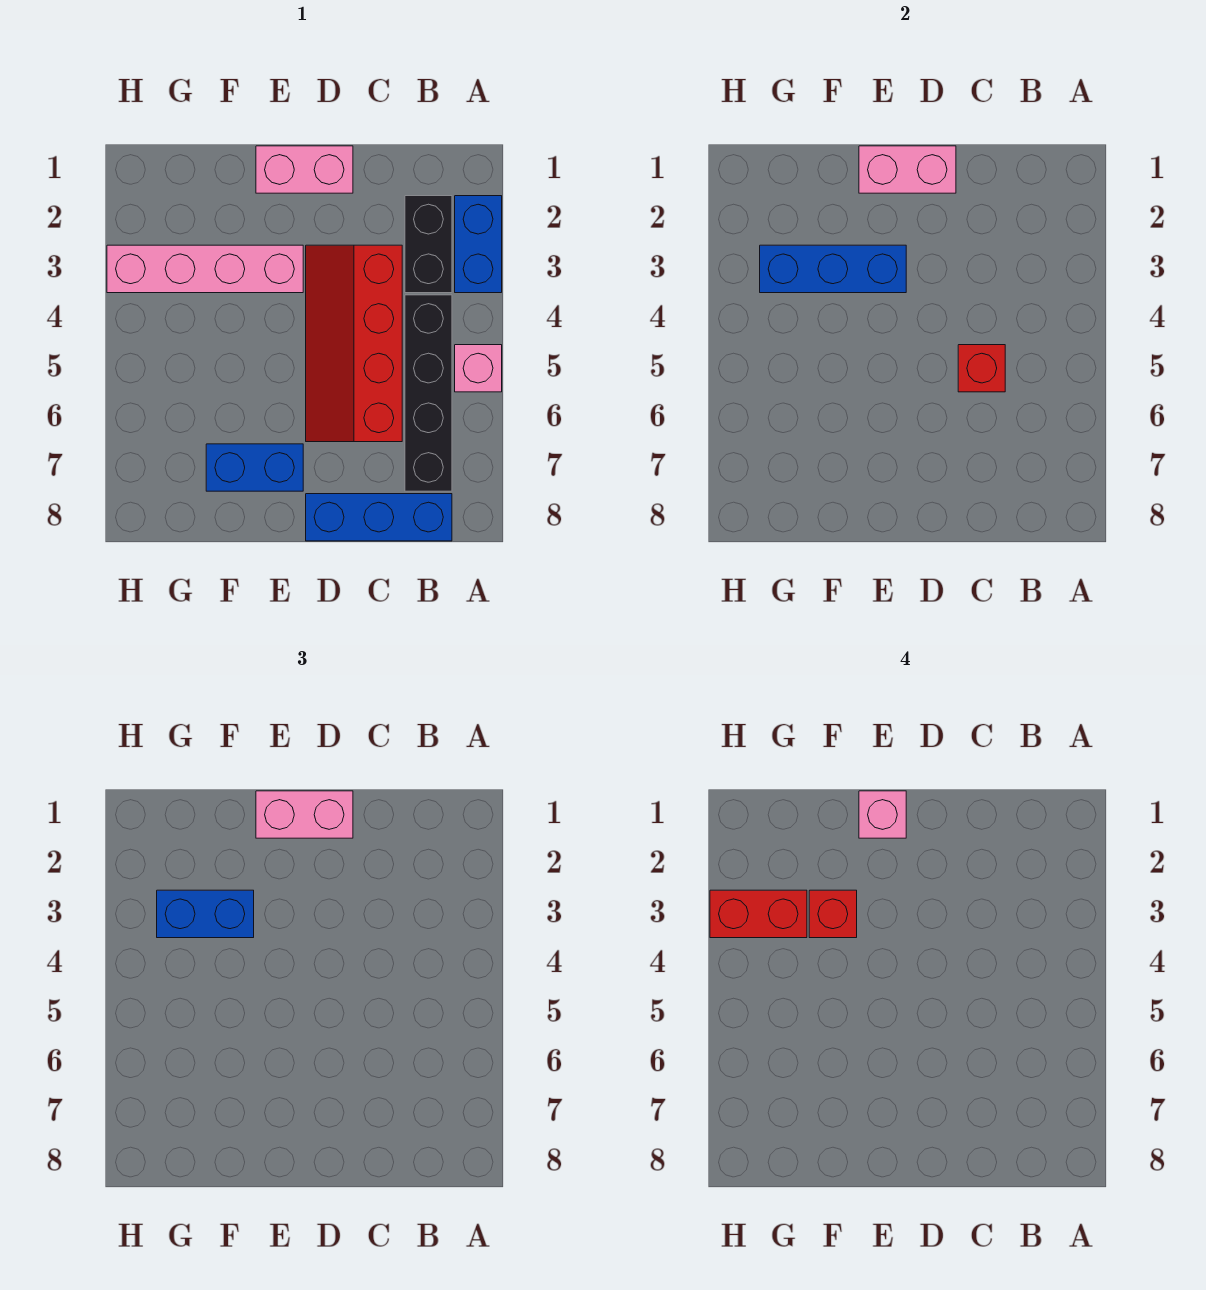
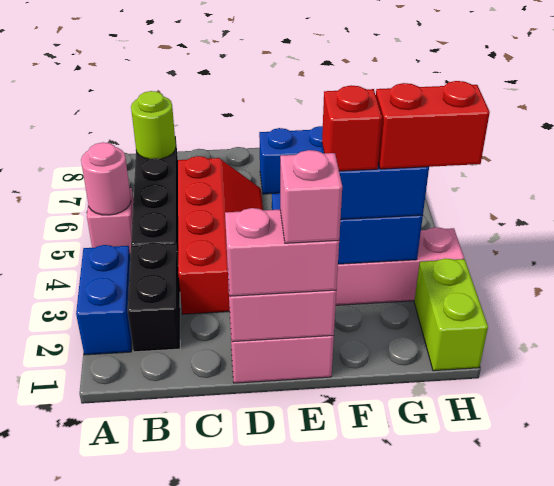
none -> pink 1x1 round brick [81,142,131,215]
none -> lime 1x1 round brick [131,91,176,159]
blue 1x3 brick [306,494,452,541] -> none
red 1x1 brick [958,345,1005,392] -> none
none -> lime 1x2 brick [414,258,488,371]

